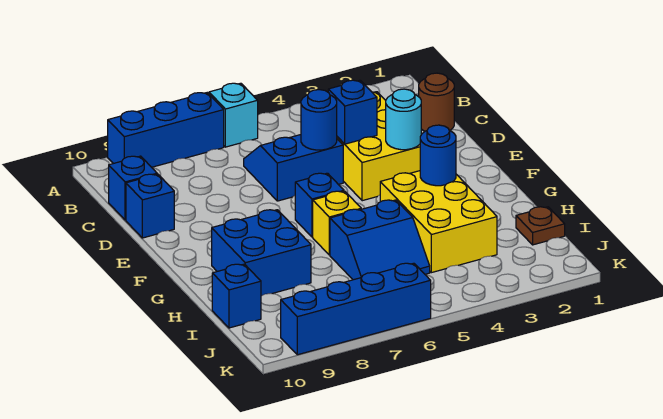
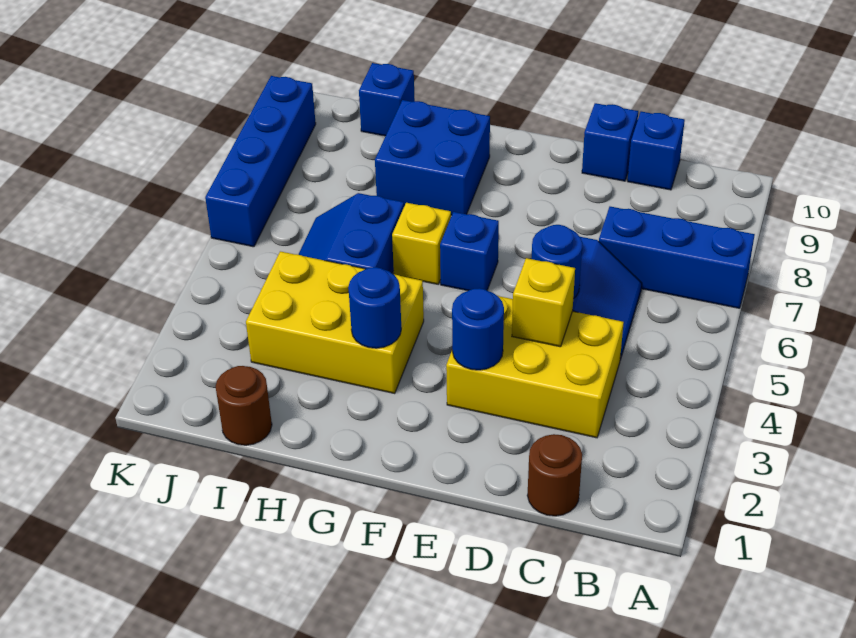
cyan 1x1 brick [209,83,258,147] -> none
blue 1x3 brick [108,93,224,167] -> blue 1x3 brick turned to [599,207,755,308]
blue 1x1 brick [328,80,377,144] -> yellow 1x1 brick [512,258,575,347]
cyan 1x1 round brick [386,89,421,150] -> blue 1x1 round brick [452,288,504,370]
brown 1x1 plate [516,207,565,245] -> brown 1x1 round brick [216,366,272,445]

